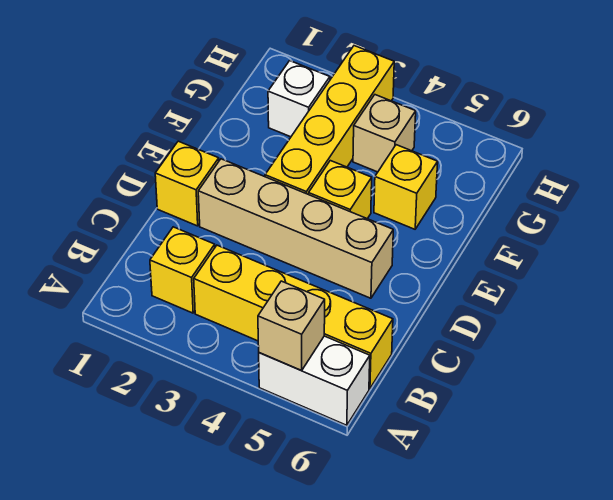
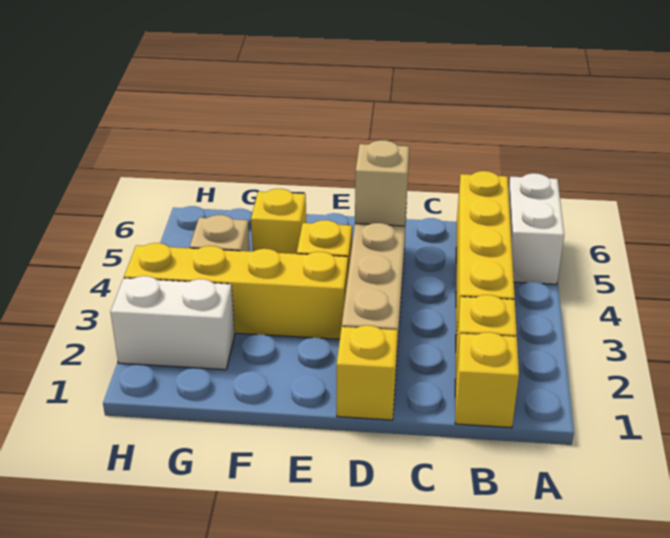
tan 1x1 brick [258,281,325,371] -> tan 1x1 brick moved to [355,140,409,226]
none -> yellow 1x1 brick [455,332,519,428]
white 1x1 brick [268,61,330,137] -> white 1x2 brick [110,276,235,370]

